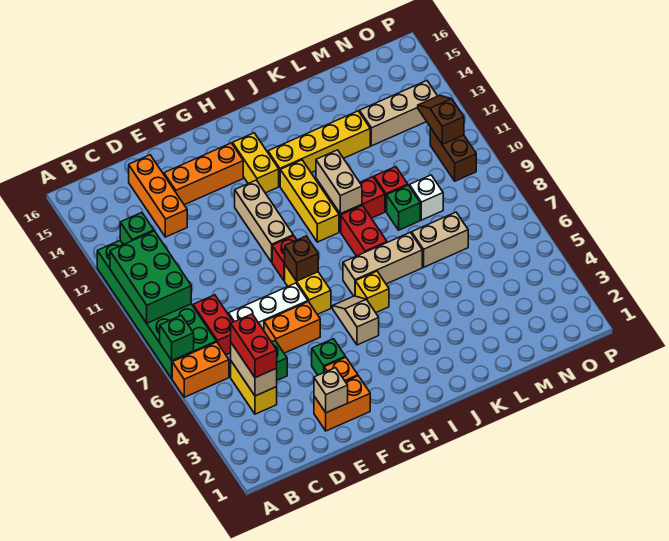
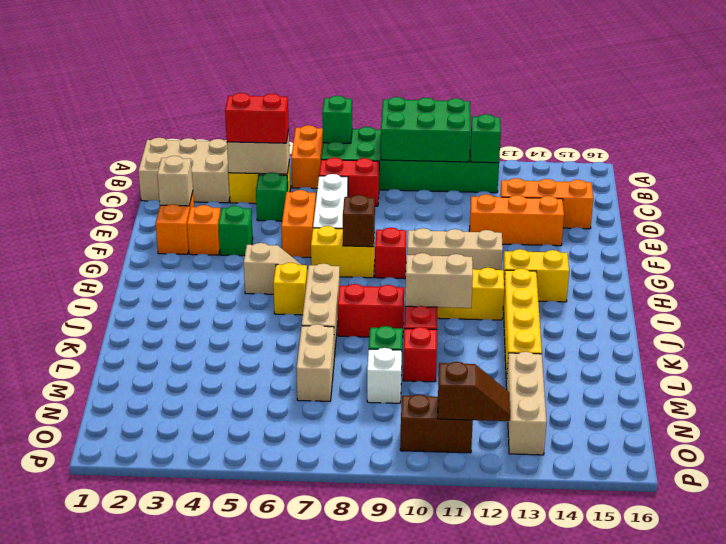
none -> tan 2x3 brick [138,138,230,203]
orange 1x3 brick [164,143,243,205] -> orange 1x3 brick turned to [470,194,564,246]

